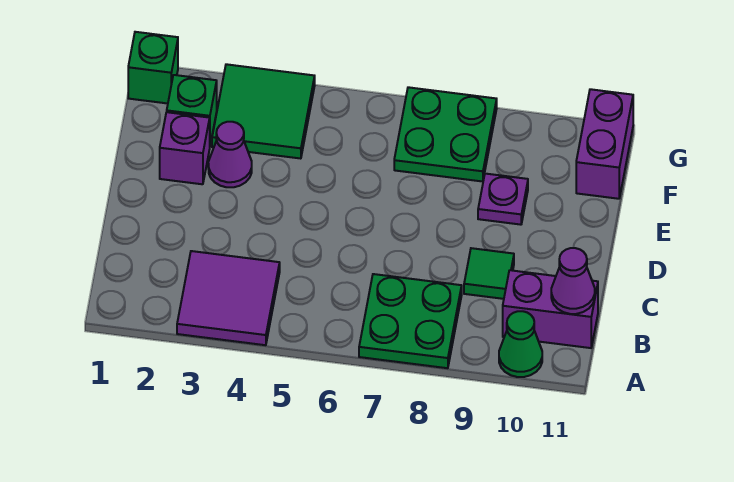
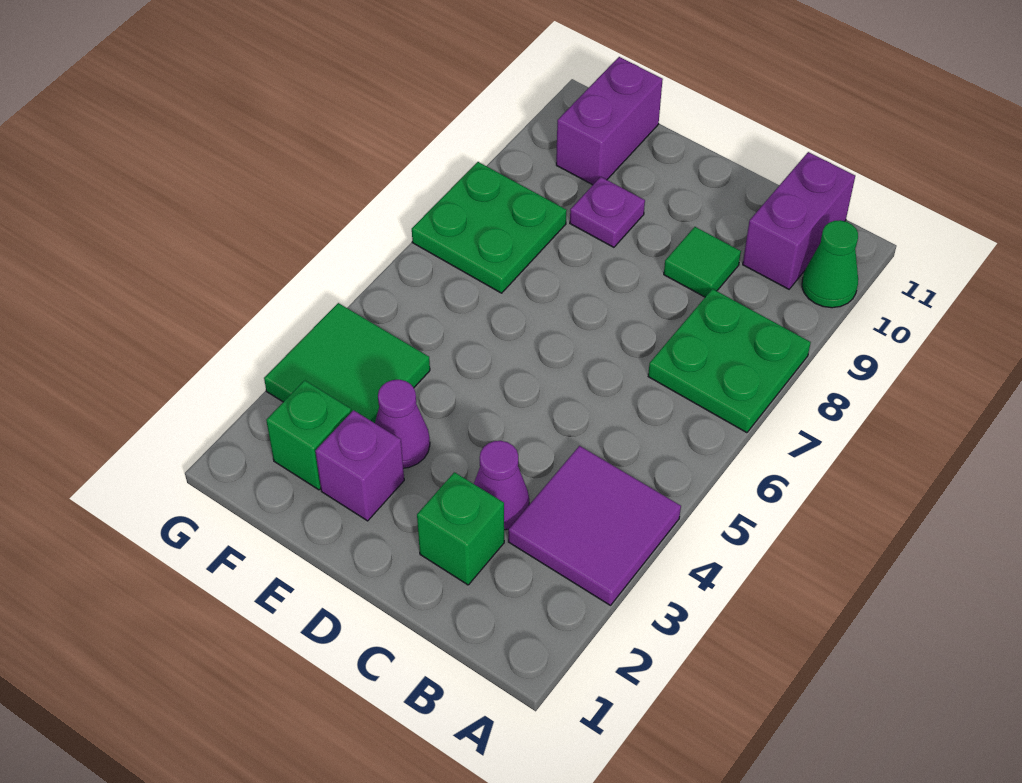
purple 1x1 cone [551,248,595,314] -> purple 1x1 cone moved to [474,441,529,530]
purple 1x2 brick [576,89,633,199] -> purple 1x2 brick turned to [556,57,663,185]
green 1x1 brick [128,32,178,104] -> green 1x1 brick moved to [417,472,504,585]

